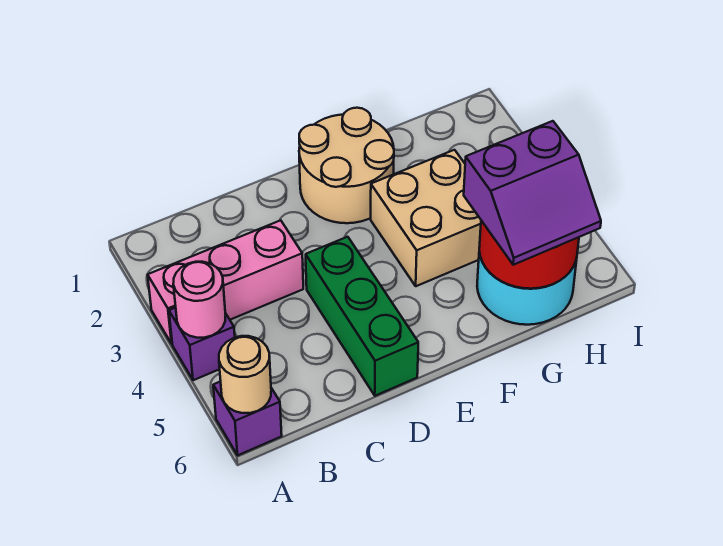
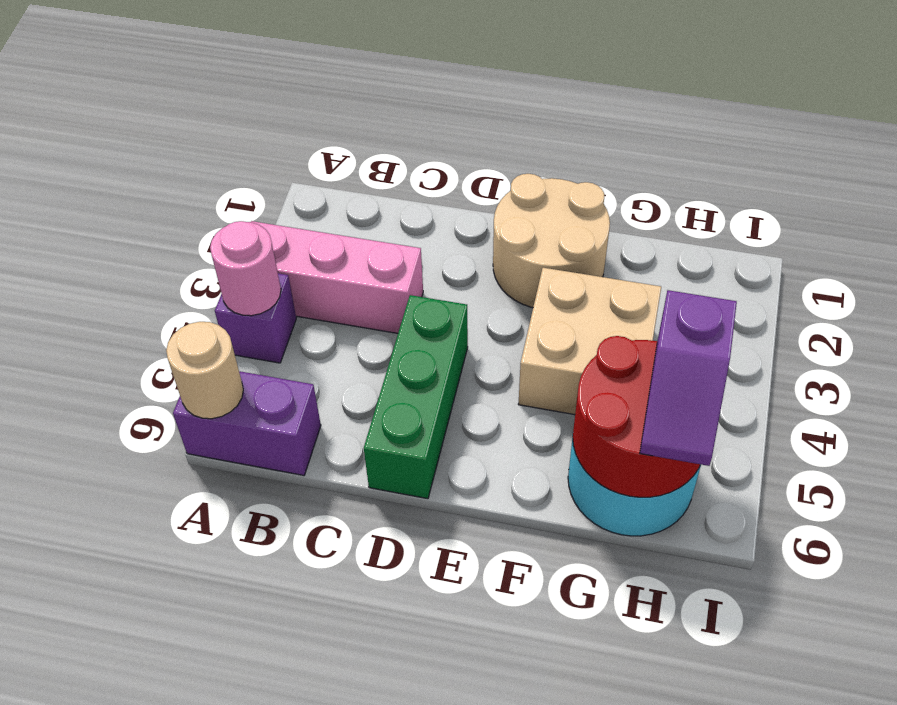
purple 1x1 brick [213,381,282,455] -> purple 1x2 brick [173,371,321,475]
purple 2x2 slope [464,121,601,265] -> purple 1x2 slope [640,290,737,466]

